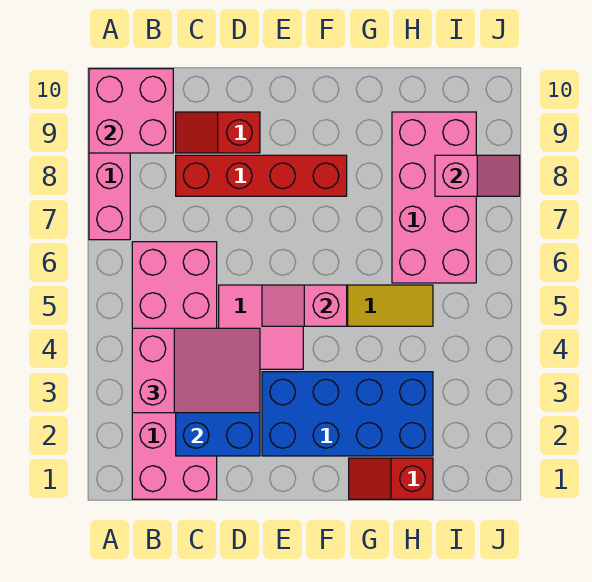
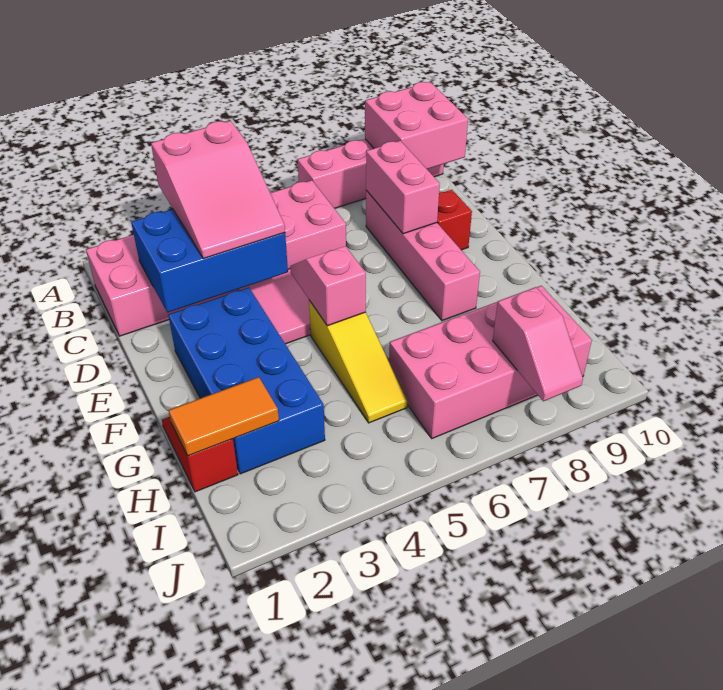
red 1x4 brick [176,155,347,196] -> pink 1x4 brick [366,190,480,321]
none -> pink 1x2 brick [366,141,440,234]
none -> orange 1x2 tile [169,377,279,456]

